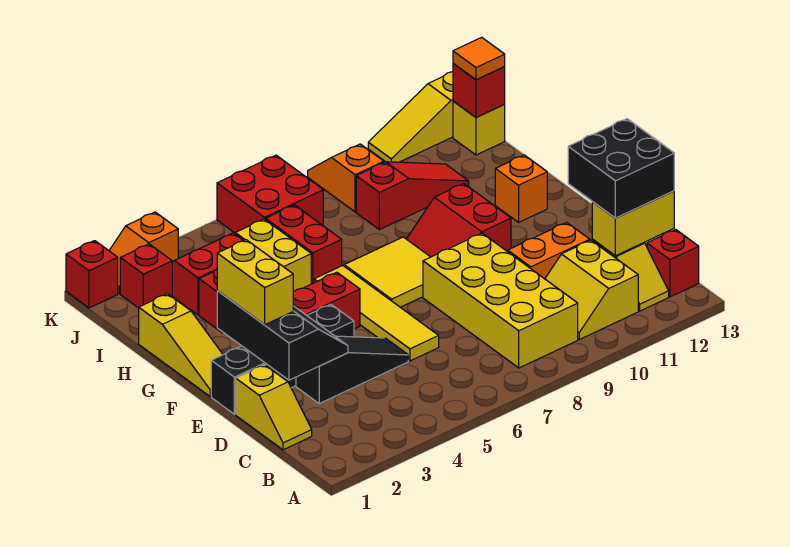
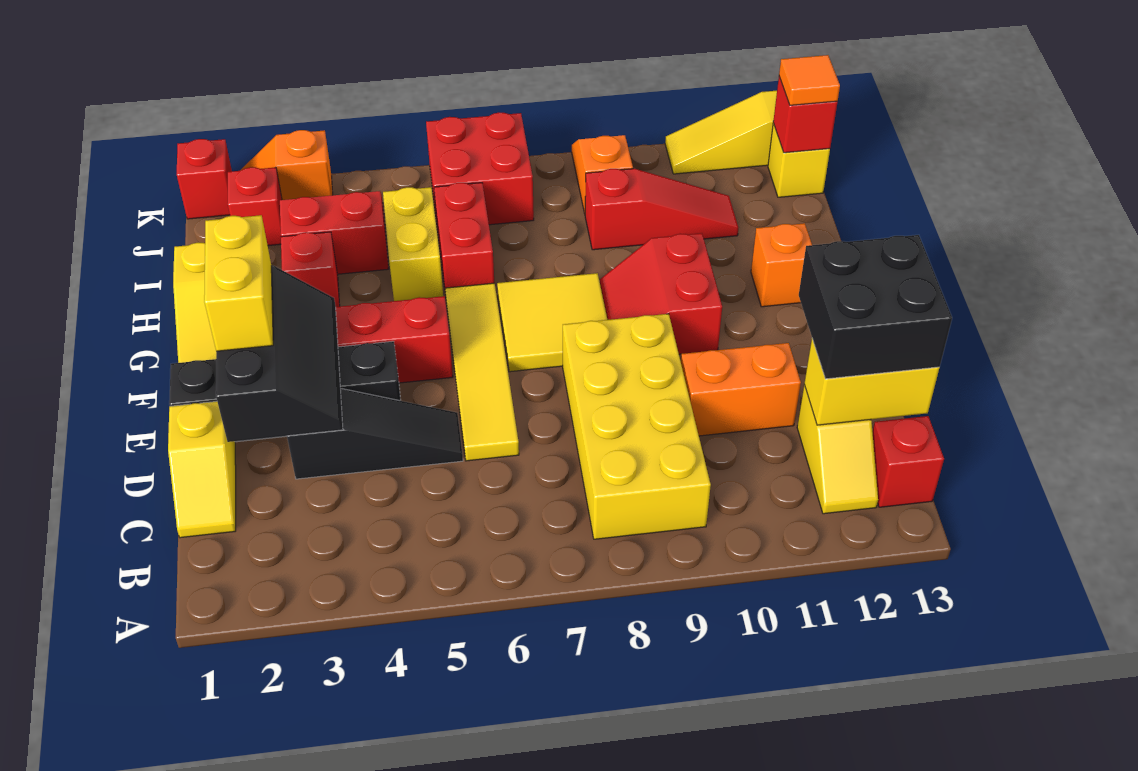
yellow 2x2 slope [545,240,638,339] -> none

